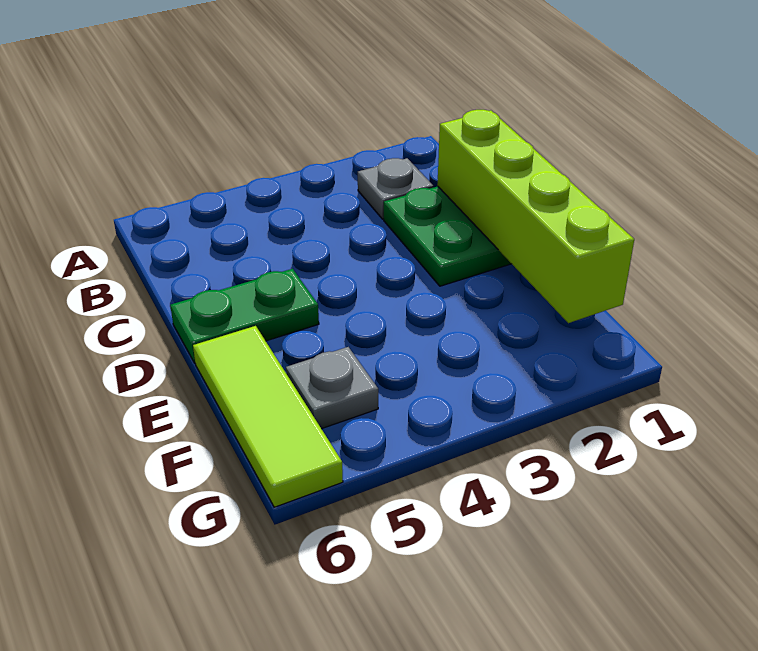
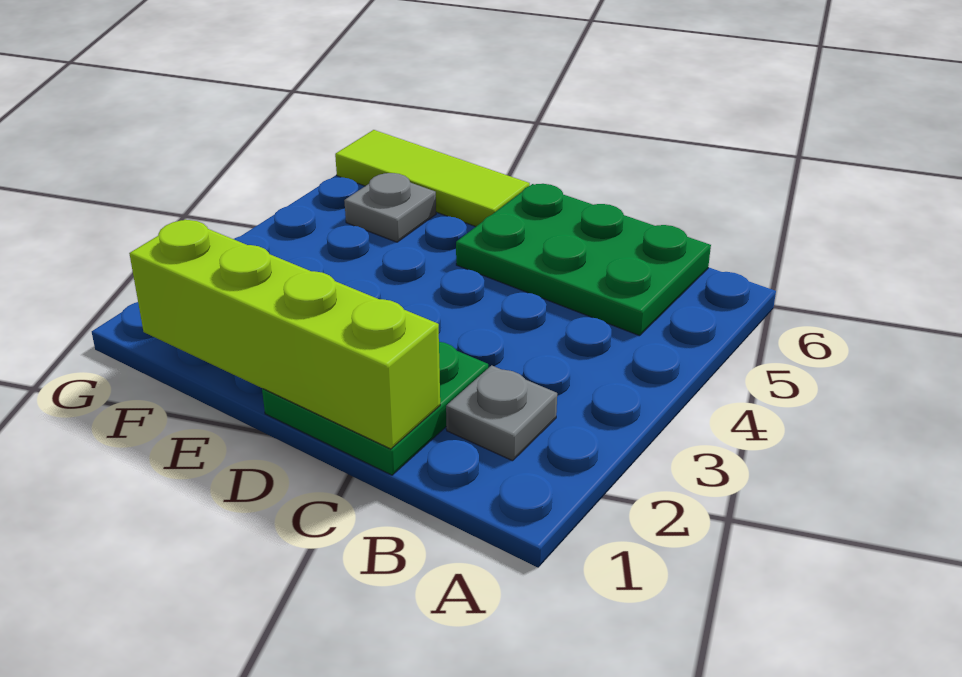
green 1x2 plate [170,269,319,363] -> green 2x3 plate [456,184,711,336]

